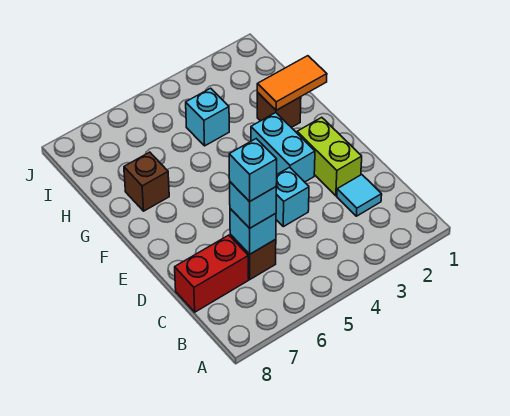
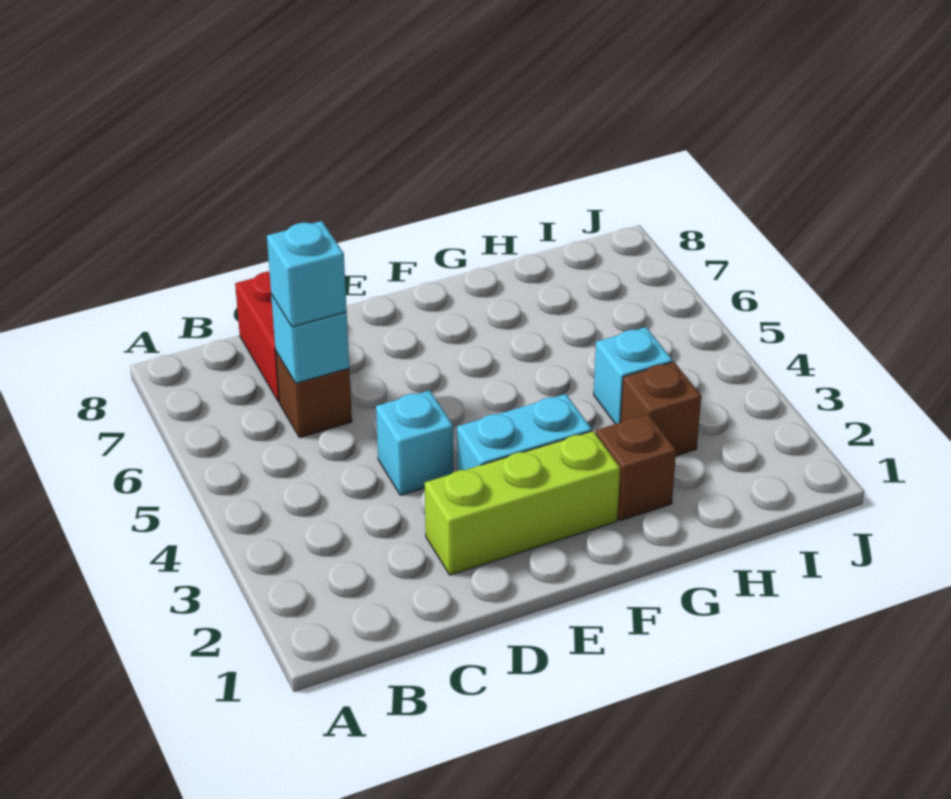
cyan 1x1 tile [337,175,382,216] -> none
cyan 1x1 brick [229,139,277,202] -> none
lime 1x2 brick [297,117,362,196] -> lime 1x3 brick [425,431,620,575]
orange 1x2 tile [257,56,327,110] -> none
brown 1x1 brick [124,152,169,211] -> brown 1x1 brick moved to [620,362,701,456]

